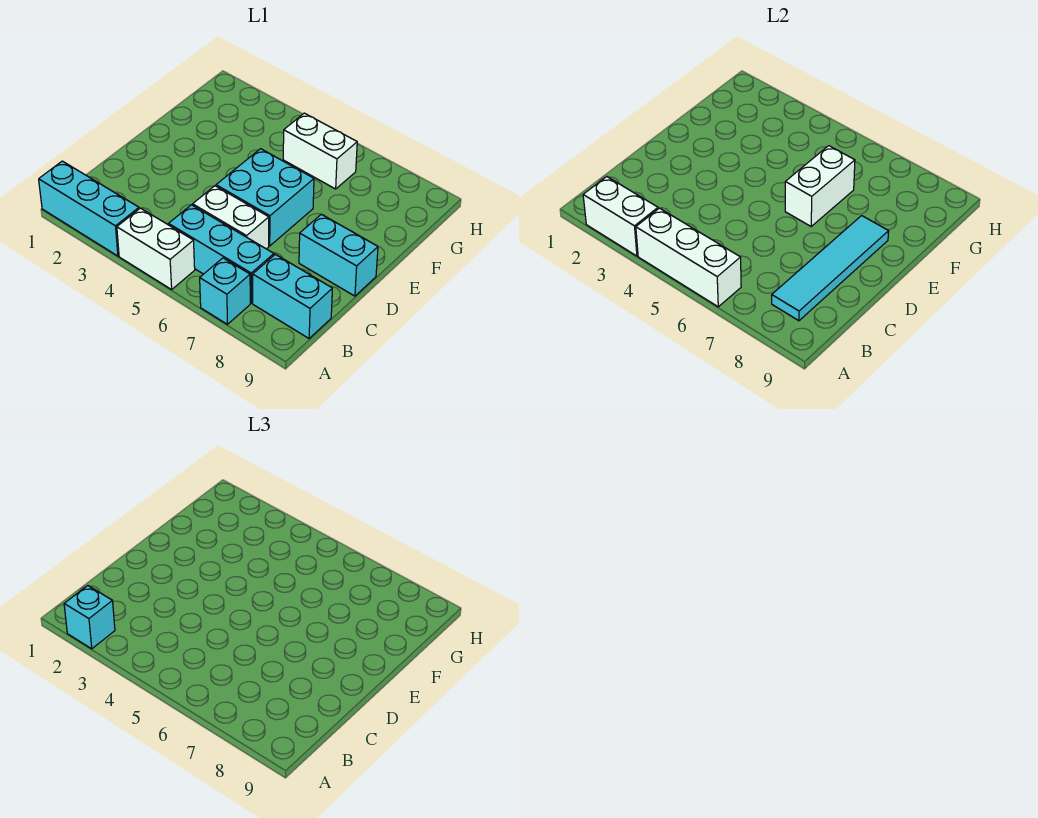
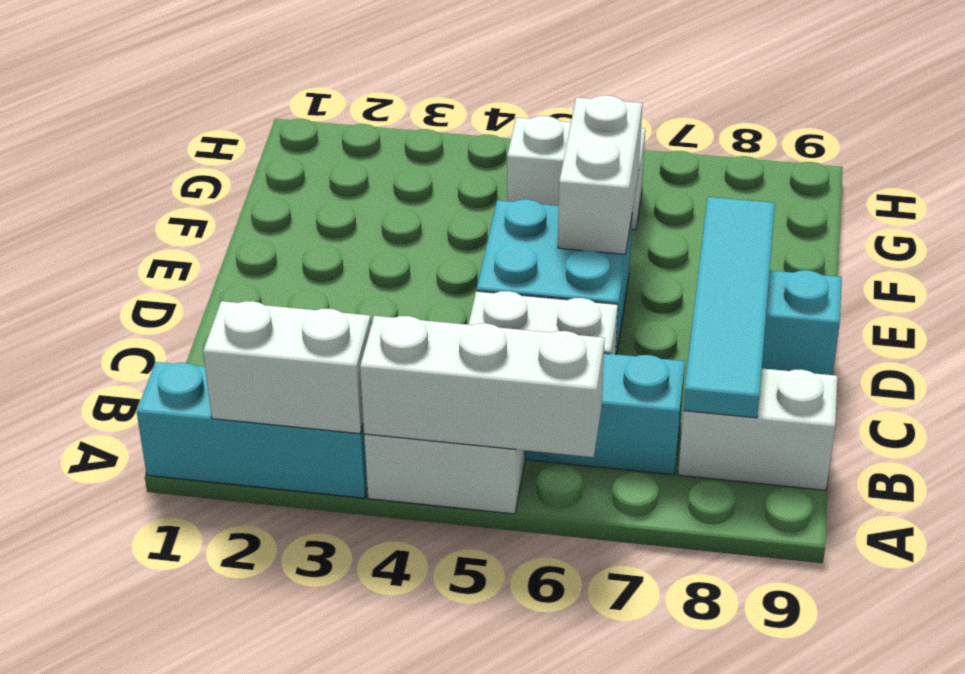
cyan 1x1 brick [64,586,115,649] -> none
cyan 1x1 brick [200,258,250,324] -> none
cyan 1x2 brick [253,254,332,338] -> white 1x2 brick [678,368,837,490]

